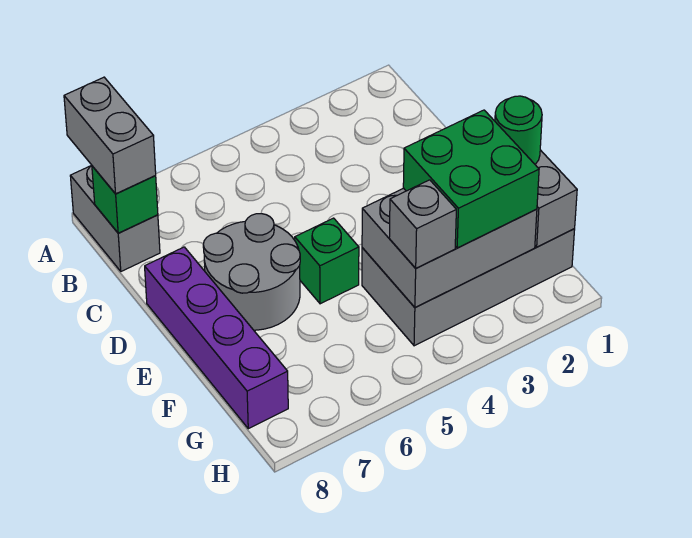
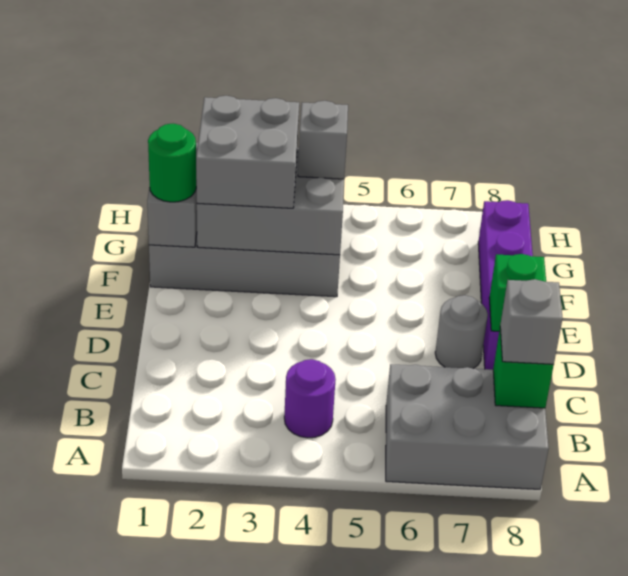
grey 1x2 brick [70,165,160,271] -> grey 2x3 brick [386,364,549,489]
grey 1x2 brick [64,77,156,194] -> grey 1x1 brick [500,279,563,365]
none -> purple 1x1 round brick [284,359,336,438]
grey 2x2 round brick [203,214,300,330] -> grey 1x1 round brick [435,295,488,368]
green 1x1 brick [295,218,359,304] -> green 1x1 brick moved to [489,254,546,331]
green 2x2 brick [403,110,539,248] -> grey 2x2 brick [196,96,299,208]

